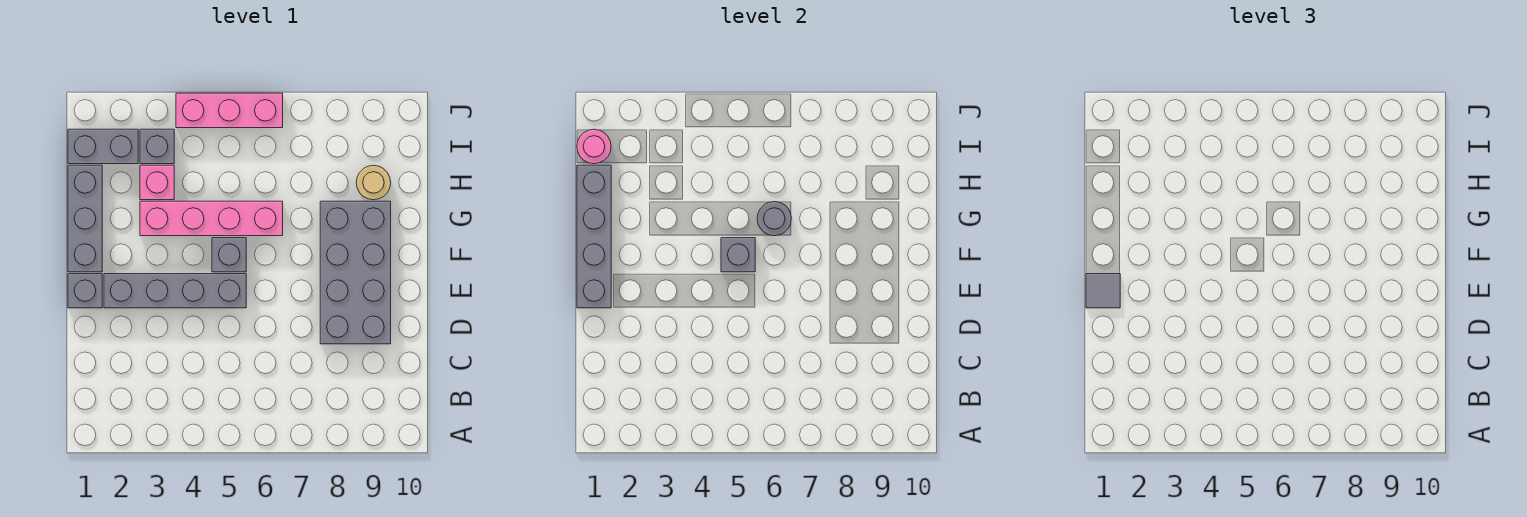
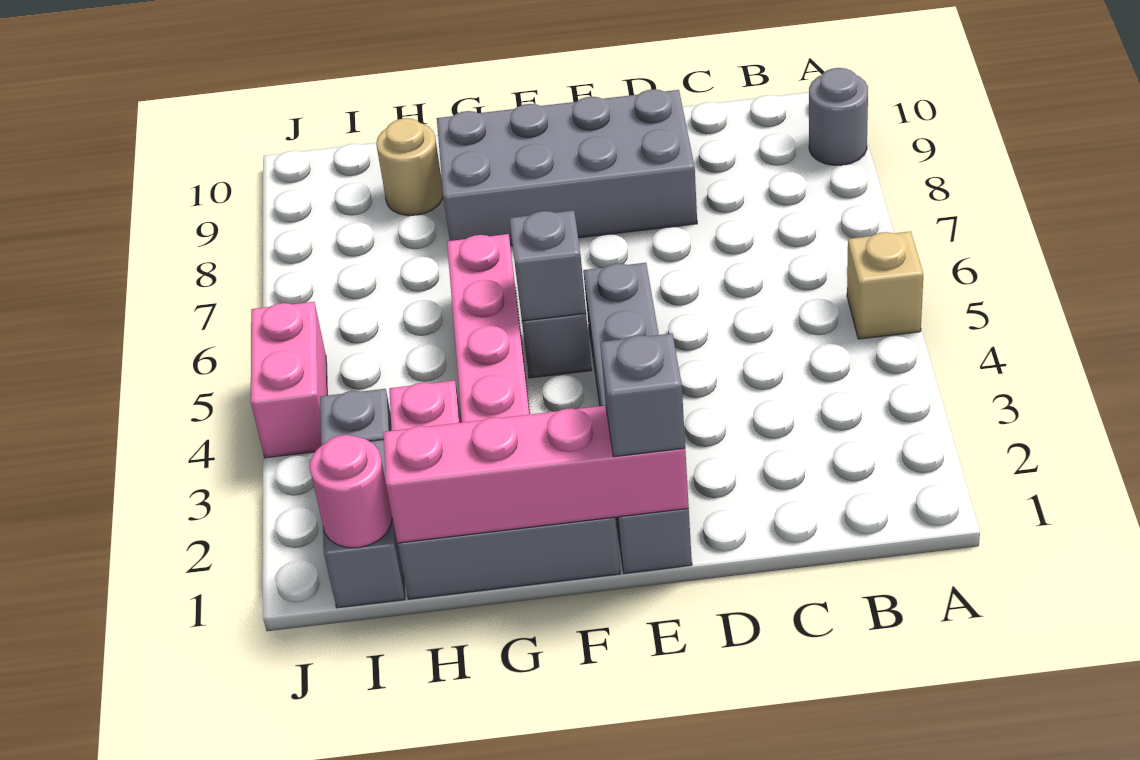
none -> tan 1x1 brick [847,231,923,339]
grey 1x4 brick [577,165,611,308] -> pink 1x4 brick [383,405,689,543]
grey 1x1 tile [1086,274,1120,308] -> grey 1x1 brick [600,333,685,457]
grey 1x1 round brick [757,202,791,236] -> grey 1x1 round brick moved to [809,68,868,165]
pink 1x3 brick [176,93,283,128] -> pink 1x2 brick [251,302,327,458]

